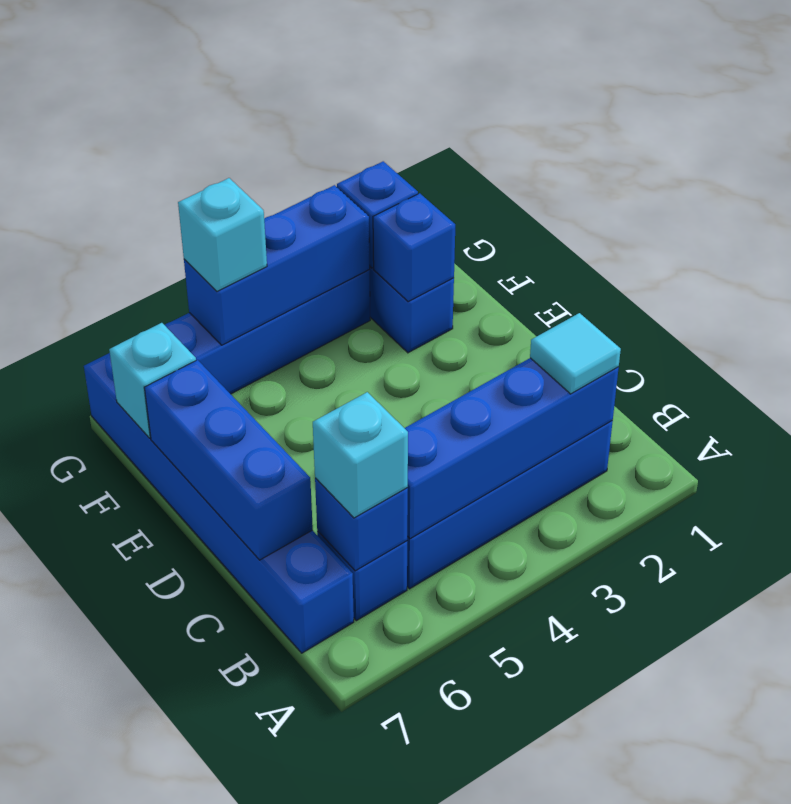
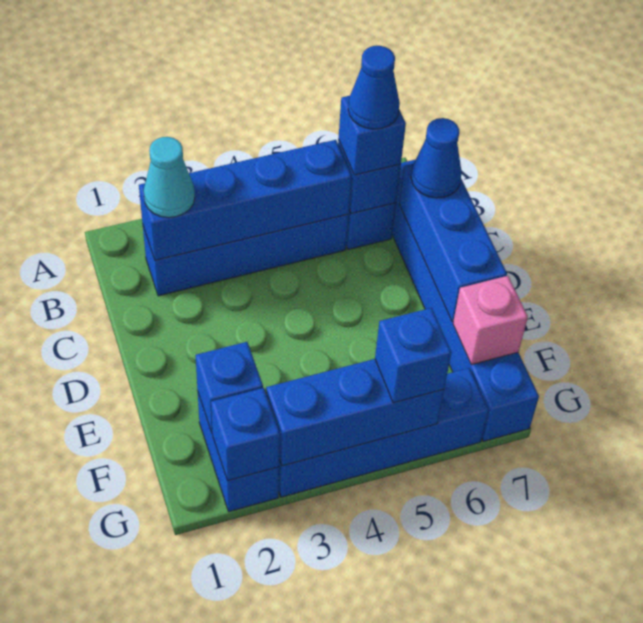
cyan 1x1 tile [530,313,621,394] -> cyan 1x1 cone [144,137,195,218]
cyan 1x1 brick [313,392,408,518] -> blue 1x1 brick [338,96,406,175]
none -> blue 1x1 cone [348,46,400,129]
none -> blue 1x1 cone [411,118,462,198]
cyan 1x1 brick [109,323,196,438] -> pink 1x1 brick [453,276,528,365]
cyan 1x1 brick [178,178,267,291] -> blue 1x1 brick [375,308,451,403]

